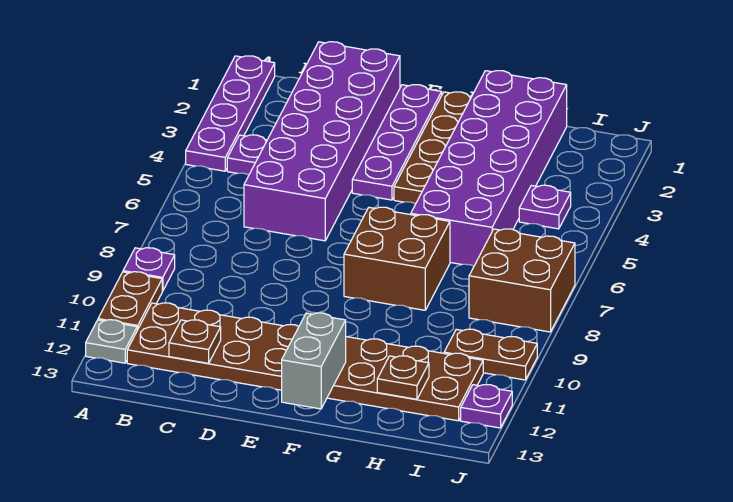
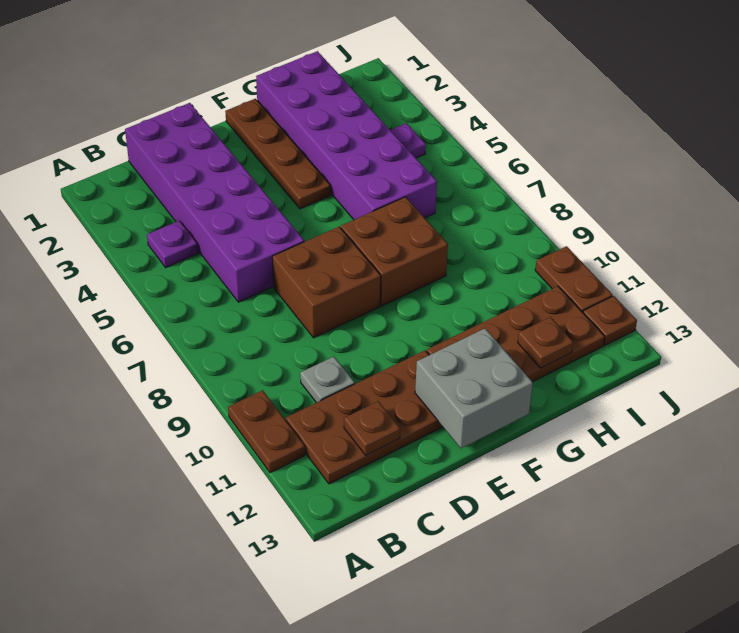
purple 1x4 plate [186,56,275,171] -> none
purple 1x1 plate [123,248,175,291] -> none
grey 1x1 plate [86,320,137,363] -> grey 1x1 plate moved to [300,357,355,403]
purple 1x4 plate [352,85,442,200] -> none
grey 1x2 brick [282,313,346,409] -> grey 2x2 brick [415,329,533,448]
brown 2x2 brick [469,229,575,332] -> brown 2x2 brick moved to [272,227,381,338]
brown 1x2 plate [444,329,537,380] -> brown 1x2 plate turned to [535,246,613,312]
purple 1x1 plate [461,385,512,428] -> brown 1x1 plate [583,296,637,345]

